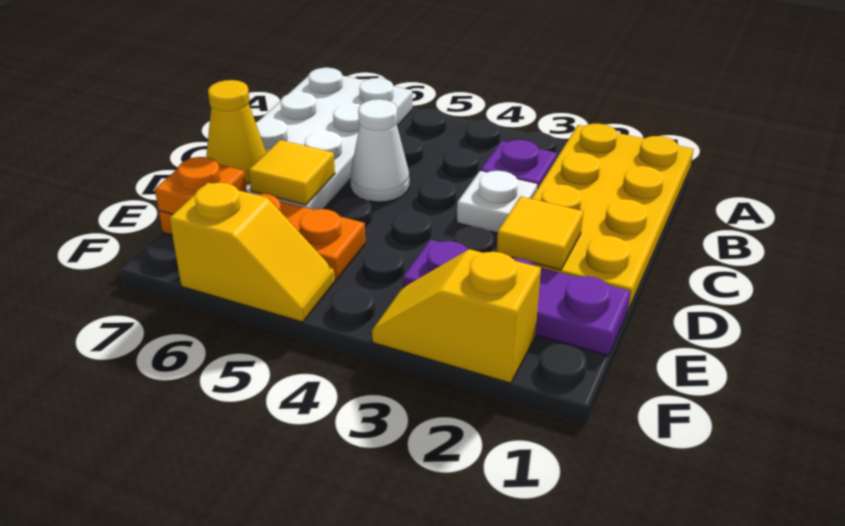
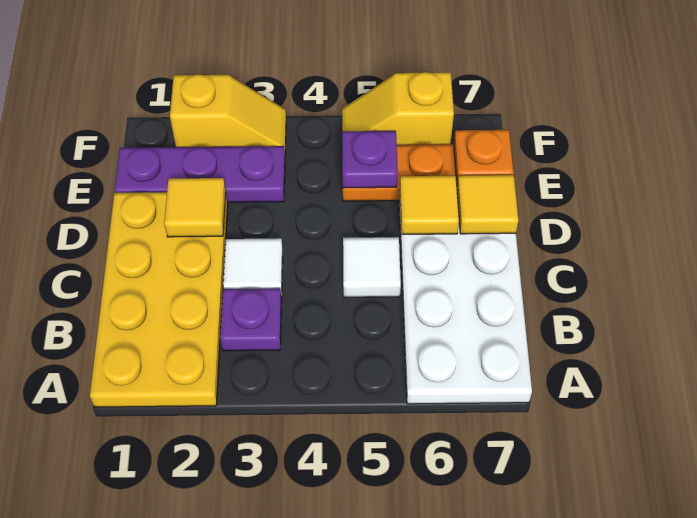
white 1x1 plate [457,171,537,233] -> white 1x1 tile [223,238,283,298]
white 1x1 cone [350,99,409,202] -> white 1x1 tile [343,237,401,297]
yellow 1x1 cone [206,80,266,184] -> yellow 1x1 tile [457,175,519,234]
none -> purple 1x1 plate [342,131,398,188]

